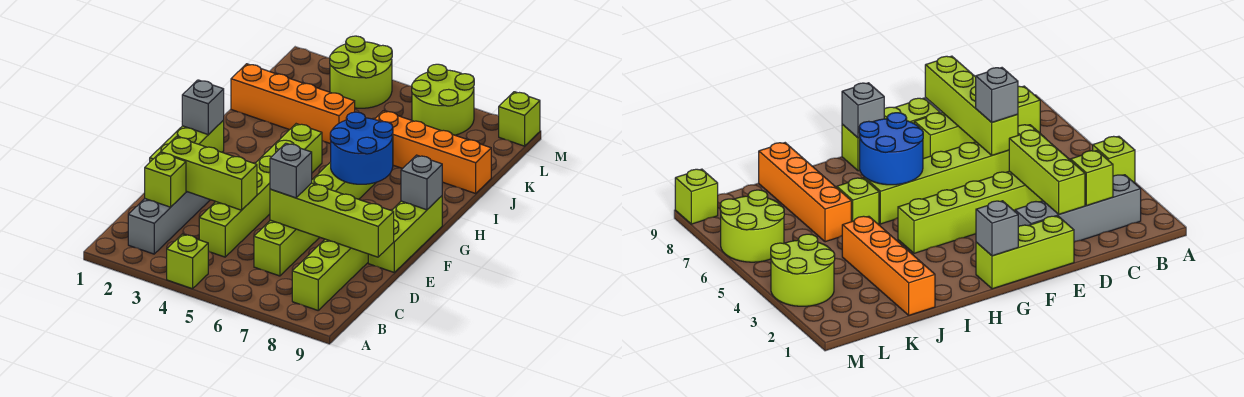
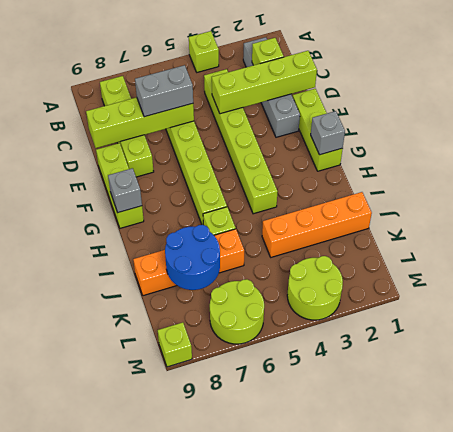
lime 1x3 brick [161,137,257,210] -> lime 1x4 brick [212,51,317,114]
grey 1x1 brick [270,143,312,198] -> grey 1x2 brick [135,65,193,117]
blue 2x2 round brick [330,112,393,184] -> blue 2x2 round brick moved to [165,225,220,290]

